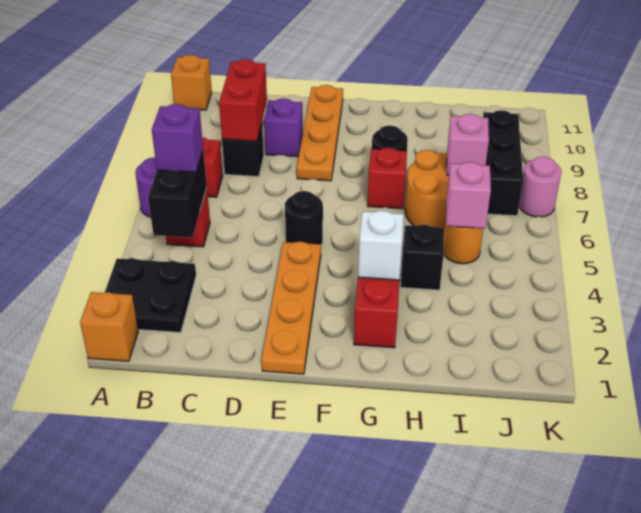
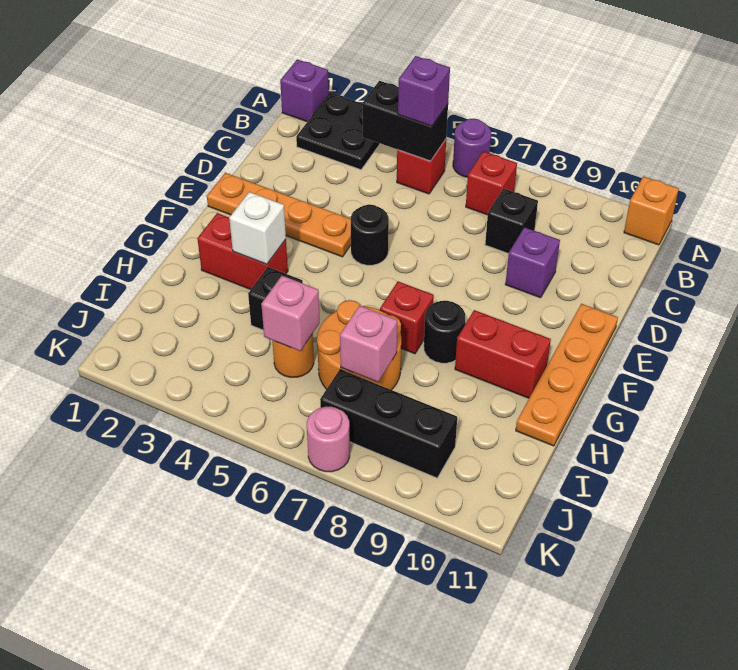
orange 1x1 brick [80,292,138,361] -> purple 1x1 brick [280,59,329,122]
red 1x2 brick [219,59,267,141] -> red 1x2 brick moved to [455,310,551,398]
orange 1x4 plate [297,85,343,181] -> orange 1x4 plate turned to [516,304,618,446]

